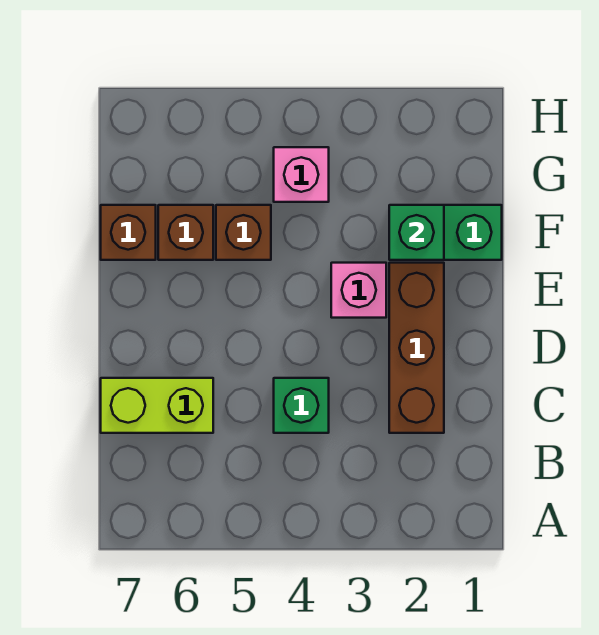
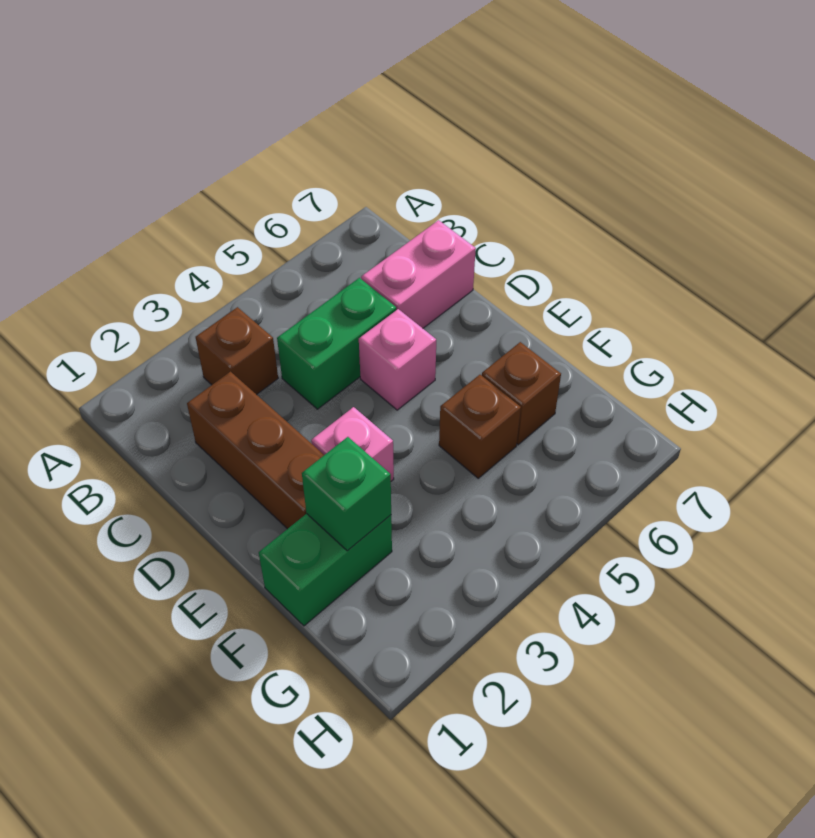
green 1x1 brick [274,378,329,433] -> green 1x2 brick [277,278,396,409]
lime 1x2 brick [101,378,213,433] -> pink 1x2 brick [361,220,476,328]
brown 1x1 brick [101,205,156,260] -> brown 1x1 brick moved to [196,307,278,395]
pink 1x1 brick [274,147,329,202] -> pink 1x1 brick moved to [359,309,436,410]

